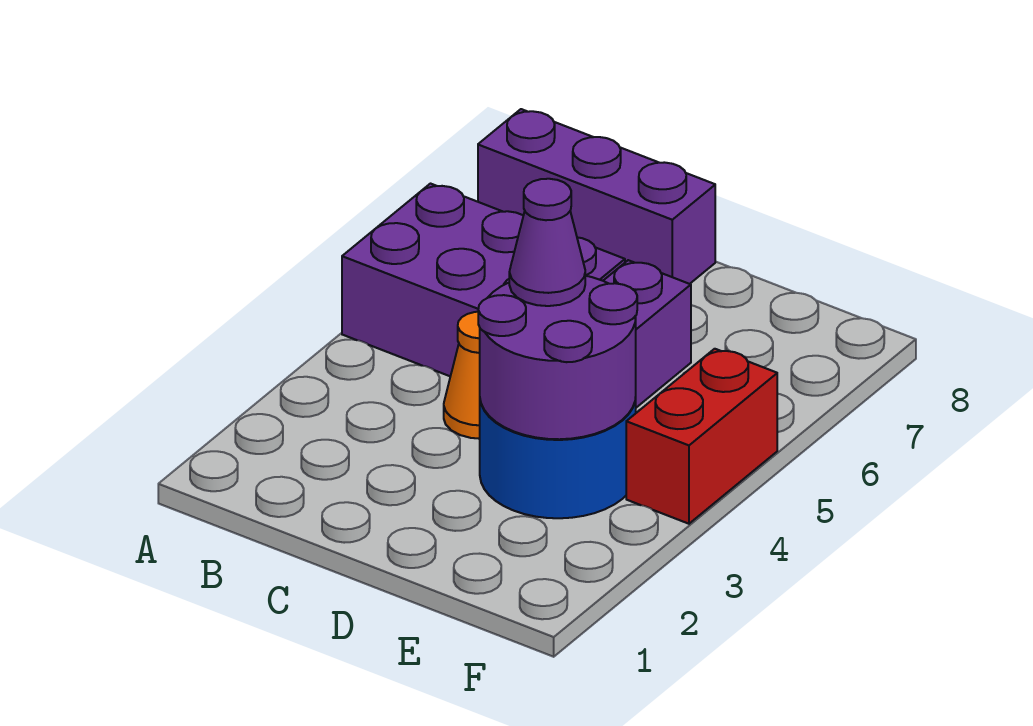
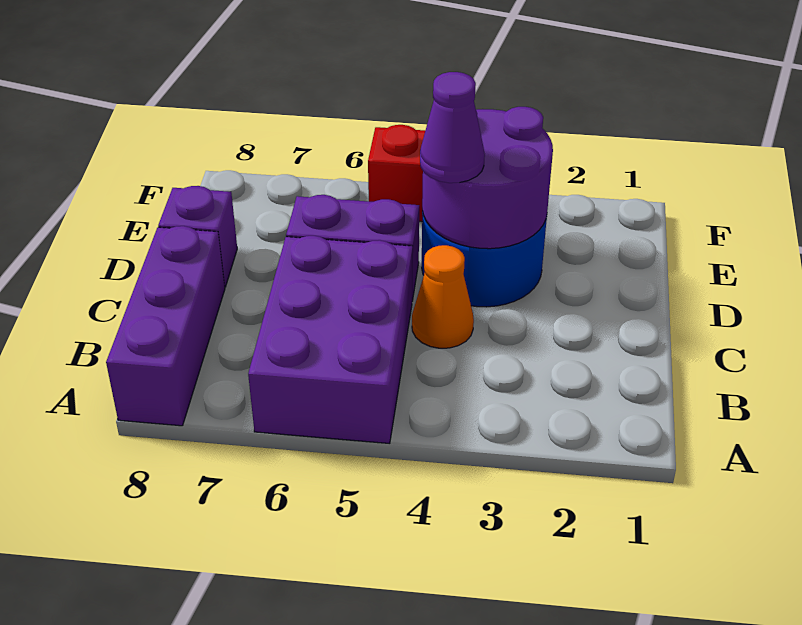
none -> purple 1x1 brick [158,186,237,287]

